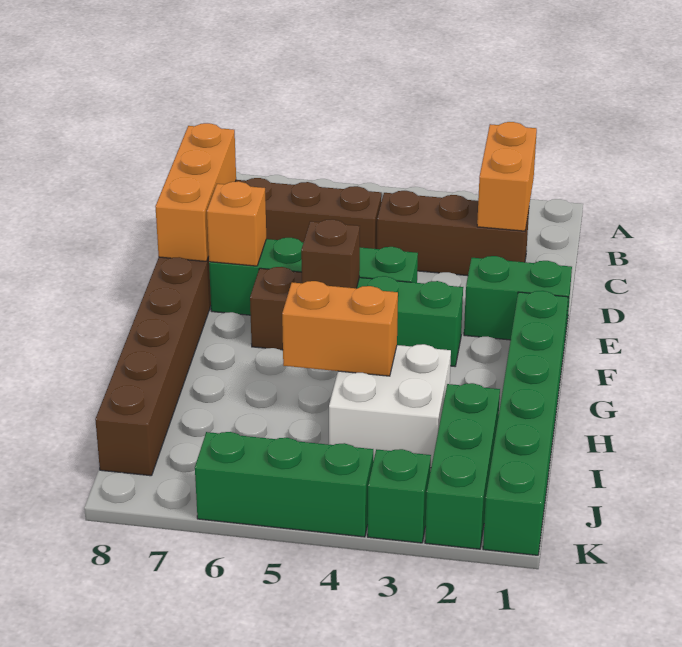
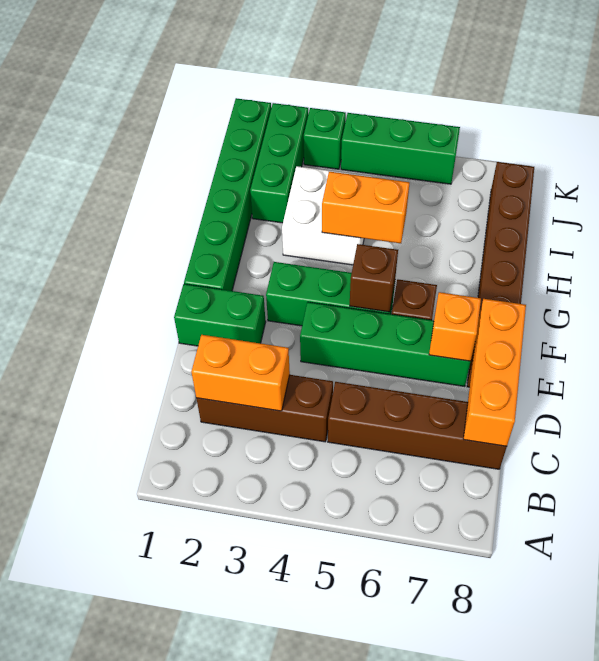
orange 1x2 brick [477,122,537,231] -> orange 1x2 brick turned to [192,335,290,411]

